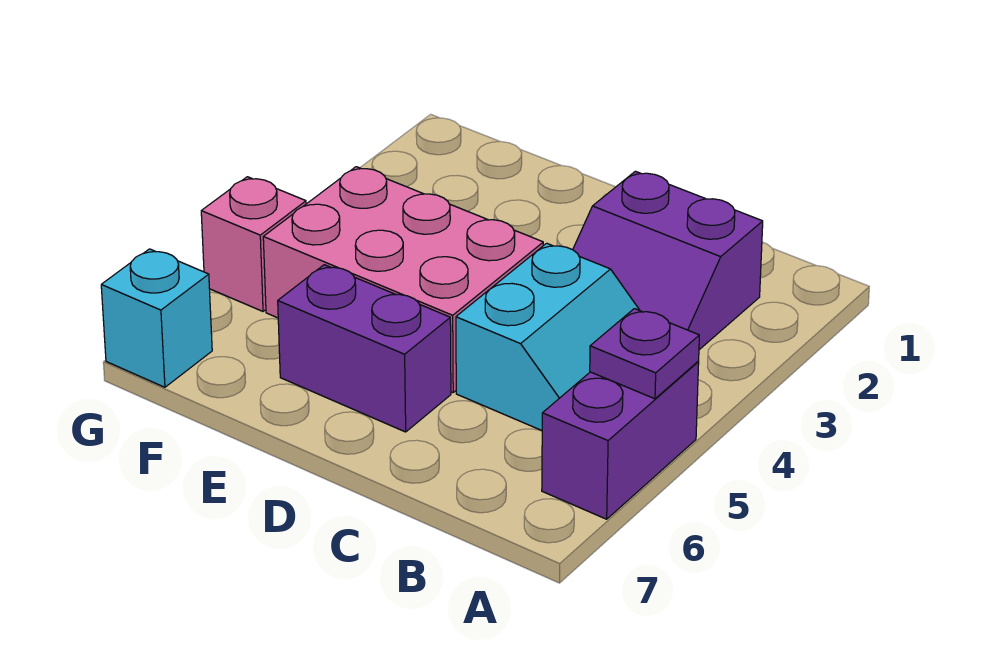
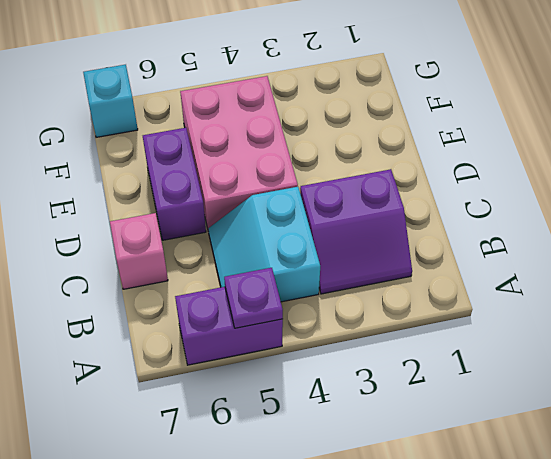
purple 2x2 slope [573,171,763,350] -> purple 2x2 slope turned to [300,169,412,294]
cyan 2x2 slope [456,243,640,430] -> cyan 2x2 slope turned to [208,187,320,302]
pink 1x1 brick [201,177,306,311] -> pink 1x1 brick moved to [110,213,168,289]

